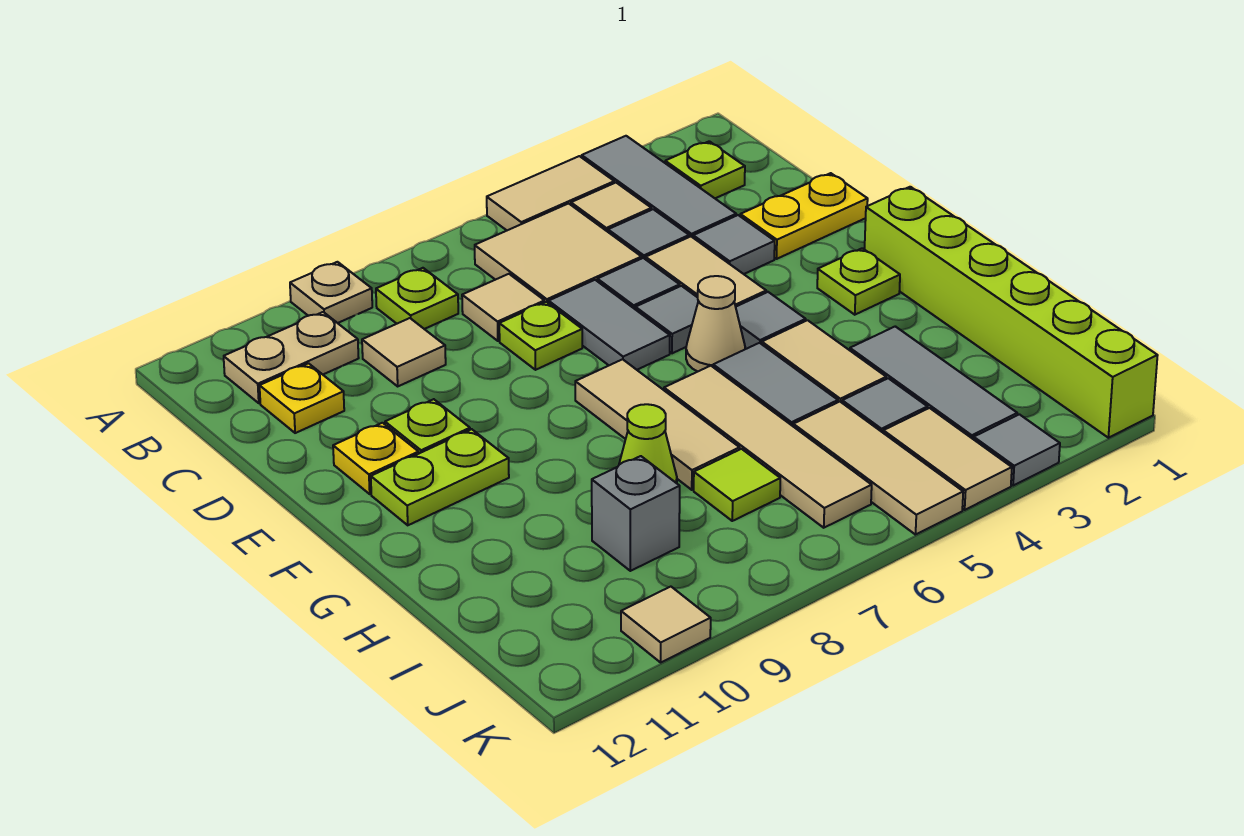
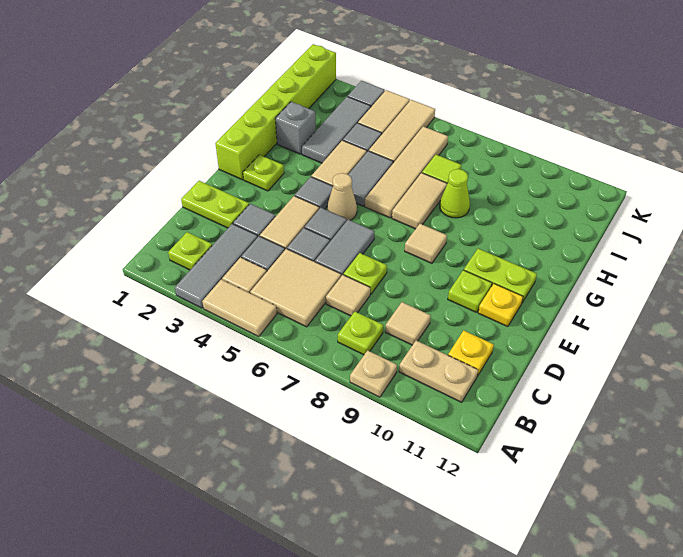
yellow 1x2 plate [740,173,868,259] -> lime 1x2 plate [181,181,249,228]
tan 1x3 tile [575,359,740,490] -> tan 1x2 tile [392,173,447,229]
grey 1x1 brick [592,456,680,571] -> grey 1x1 brick moved to [275,102,316,154]
tan 1x1 tile [621,587,711,662] -> tan 1x1 tile moved to [405,224,447,263]

